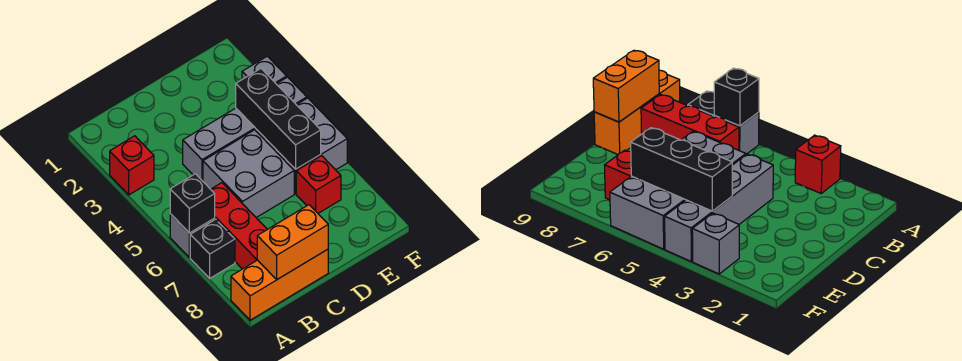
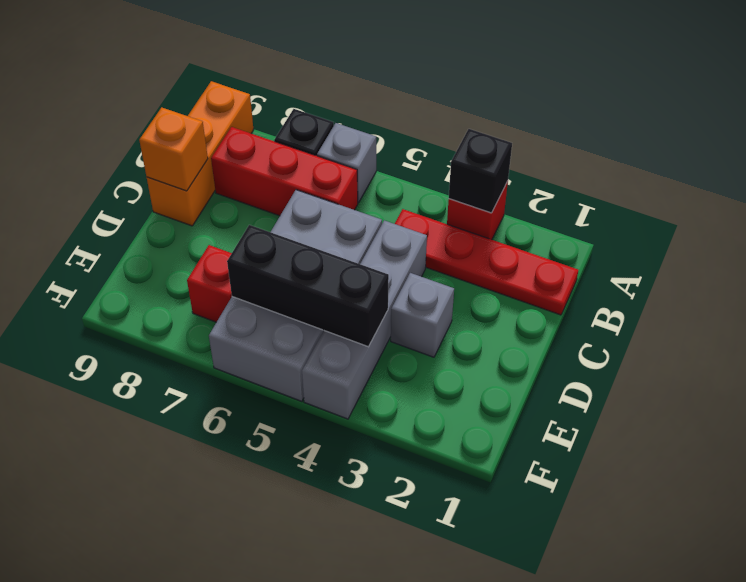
black 1x1 brick [170,174,215,233] -> black 1x1 brick moved to [449,129,512,213]
none -> red 1x4 plate [395,209,578,315]
orange 1x2 brick [257,205,328,279] -> orange 1x1 brick [139,107,208,191]
grey 1x1 brick [242,56,287,84] -> grey 1x1 brick moved to [391,273,454,357]

